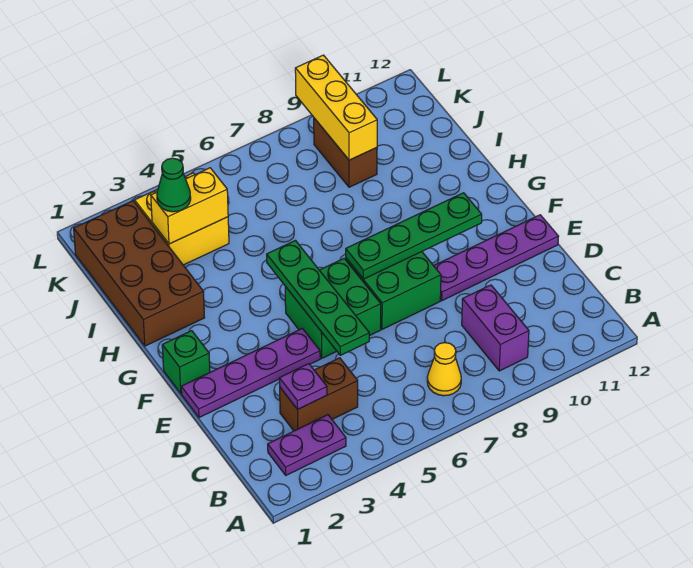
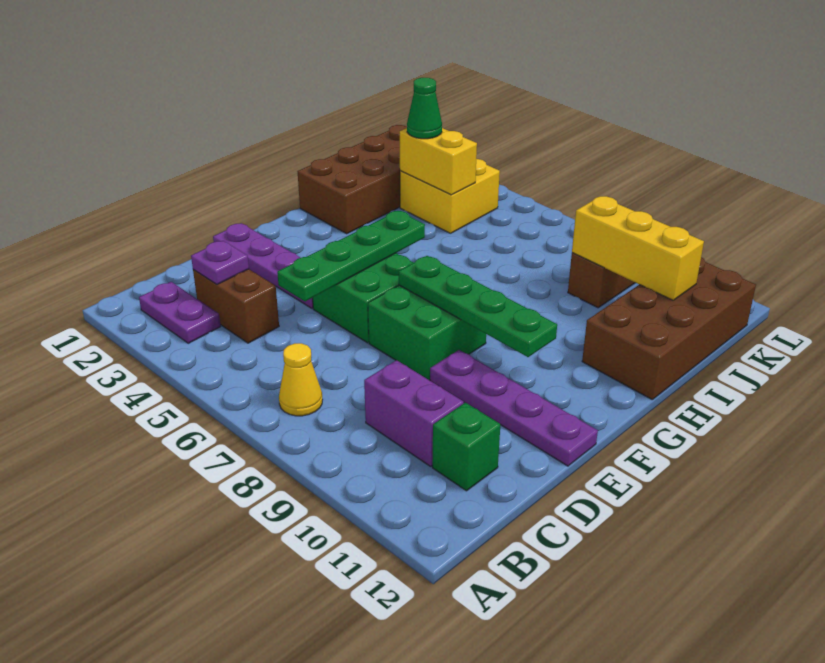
purple 1x2 brick [462,285,529,371] -> purple 1x2 brick turned to [364,360,464,466]
green 1x1 brick [162,331,210,393] -> green 1x1 brick moved to [432,403,500,491]
none -> brown 2x4 brick [582,257,756,399]
yellow 1x3 brick [295,55,377,160] -> yellow 1x3 brick turned to [572,196,704,300]

